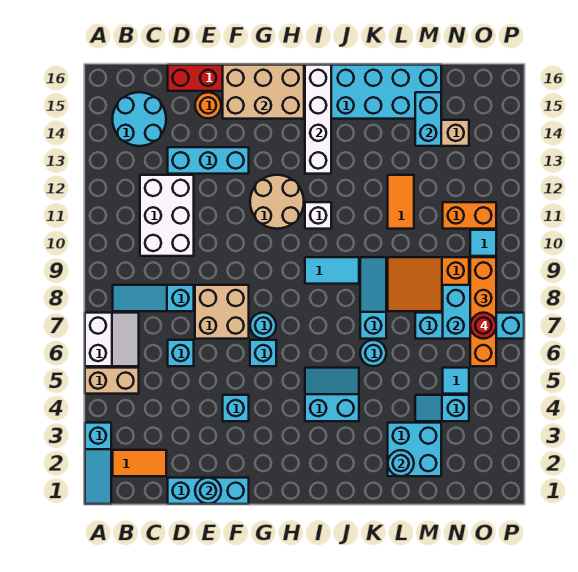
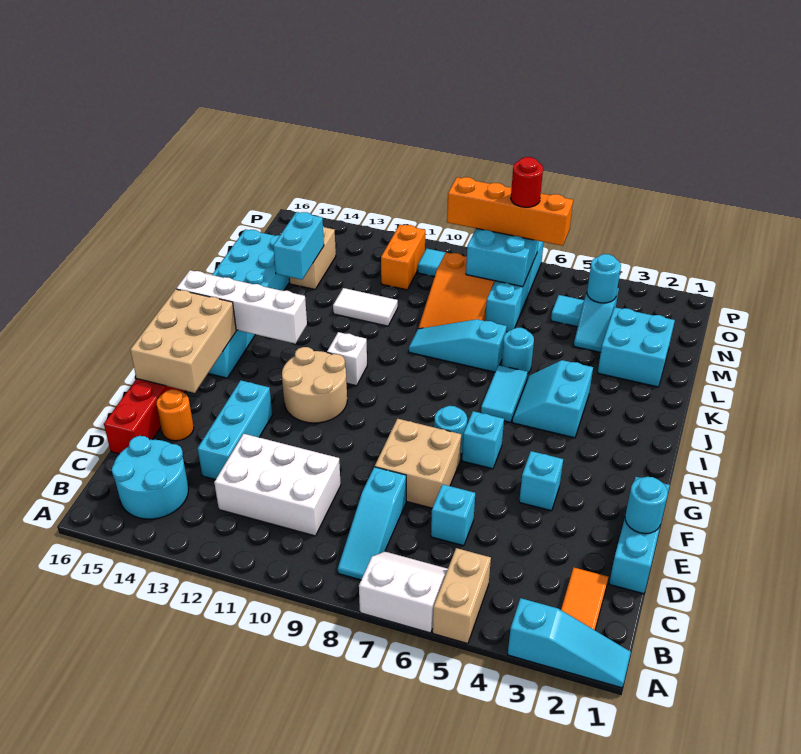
cyan 1x2 tile [305,257,359,284] -> cyan 1x2 tile moved to [481,365,528,422]
cyan 1x1 round brick [388,450,414,476] -> cyan 1x1 round brick moved to [587,254,621,303]
orange 1x2 tile [388,175,414,229] -> white 1x2 tile [333,288,398,326]
cyan 1x2 brick [415,92,441,146] -> cyan 1x2 brick turned to [273,212,324,280]

